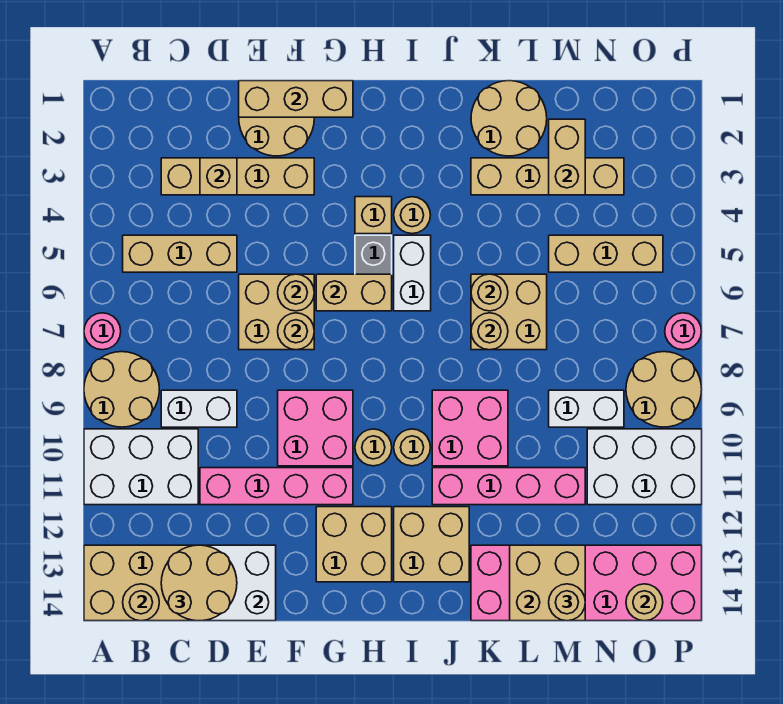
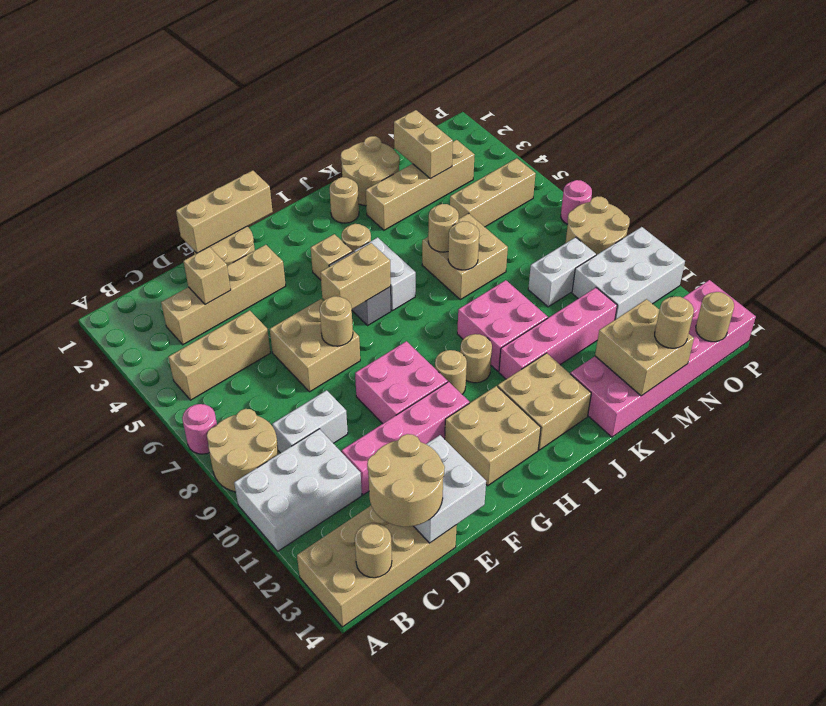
tan 1x1 round brick [278,274,314,311] -> tan 1x1 round brick moved to [330,177,359,223]

